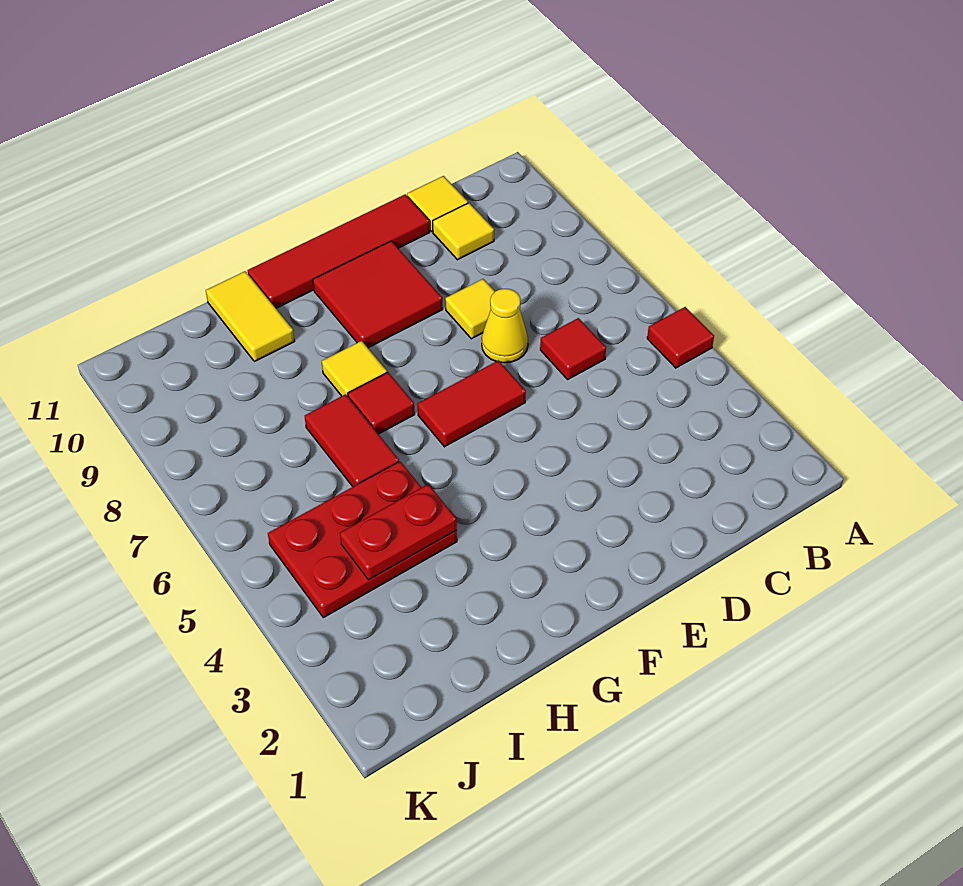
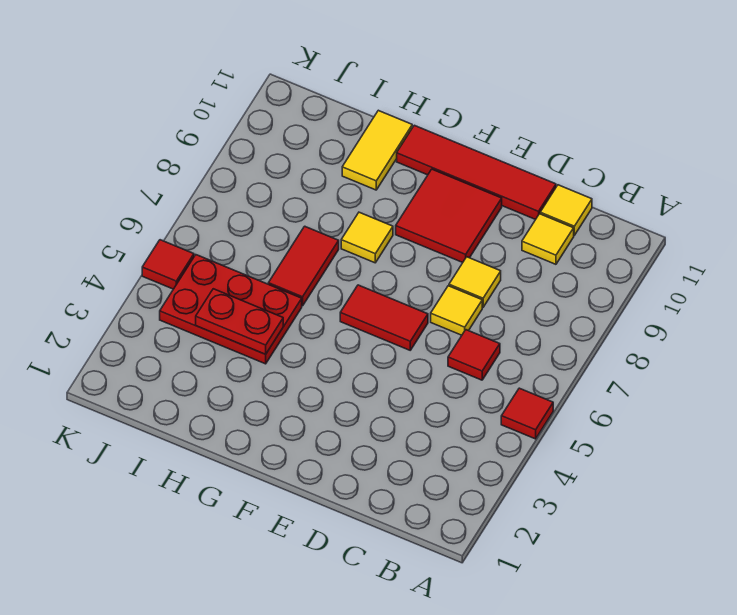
yellow 1x1 cone [482,289,528,363] -> yellow 1x1 tile [431,286,482,335]
red 1x1 tile [348,372,415,434] -> red 1x1 tile moved to [142,240,194,289]

